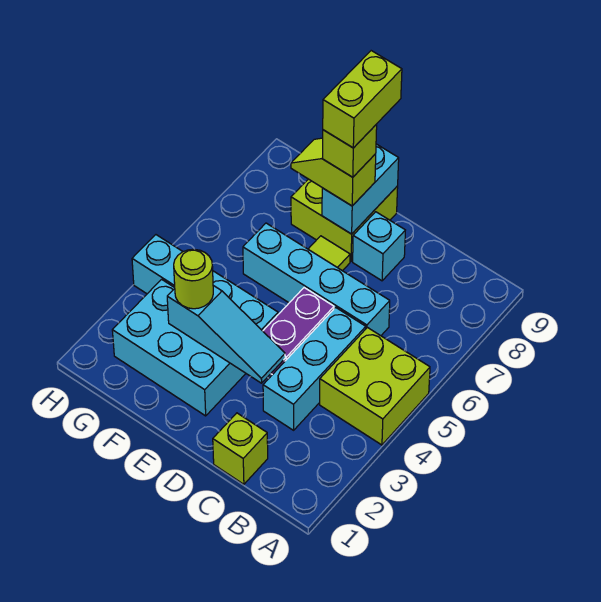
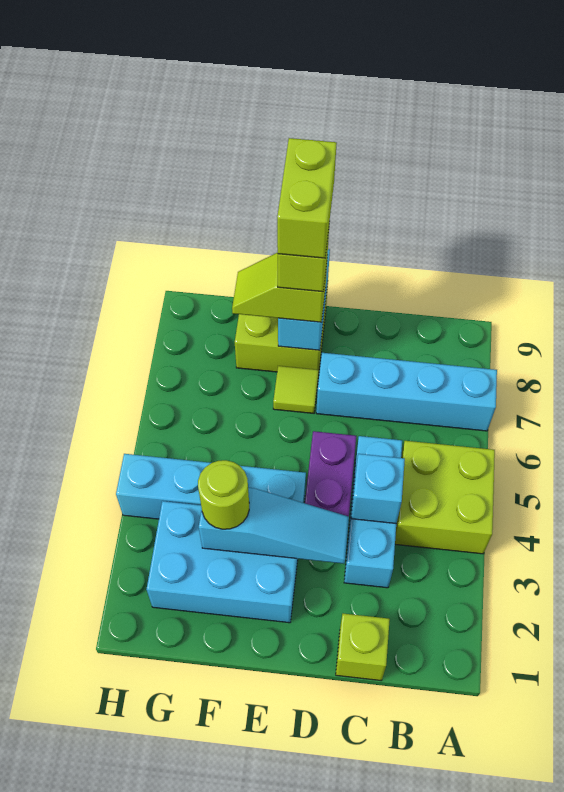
cyan 1x4 brick [243,223,390,336] -> cyan 1x4 brick moved to [316,353,497,431]
cyan 1x1 brick [353,212,405,281] -> cyan 1x1 brick moved to [351,454,405,523]

